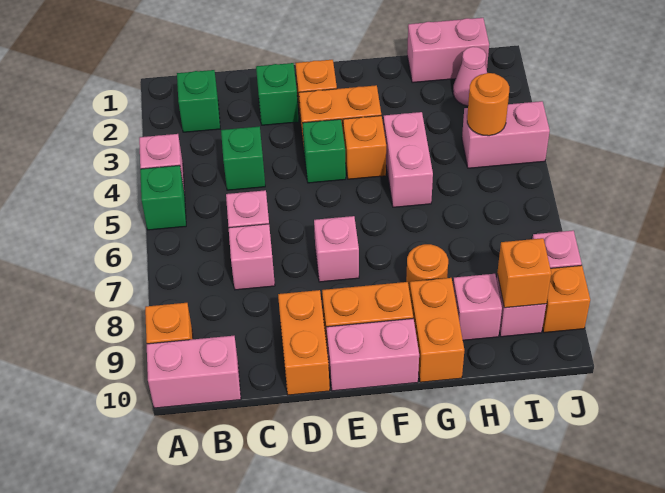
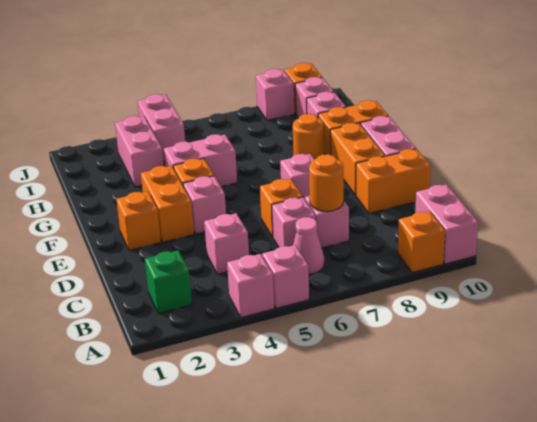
green 1x1 brick [140,165,186,230] -> pink 1x1 brick [262,245,309,308]
green 1x1 brick [221,126,265,190] -> pink 1x1 brick [204,213,249,274]
green 1x1 brick [256,63,299,125] -> none
green 1x1 brick [303,119,346,183] -> pink 1x1 brick [183,176,226,234]
pink 1x2 brick [407,18,489,83] -> pink 1x2 brick moved to [115,116,164,187]
pink 1x1 cone [453,47,487,106] -> pink 1x1 cone moved to [293,217,324,274]
orange 1x1 round brick [467,73,509,136] -> orange 1x1 round brick moved to [309,154,344,212]
orange 1x1 brick [497,238,551,308] -> orange 1x1 brick moved to [260,179,303,237]

